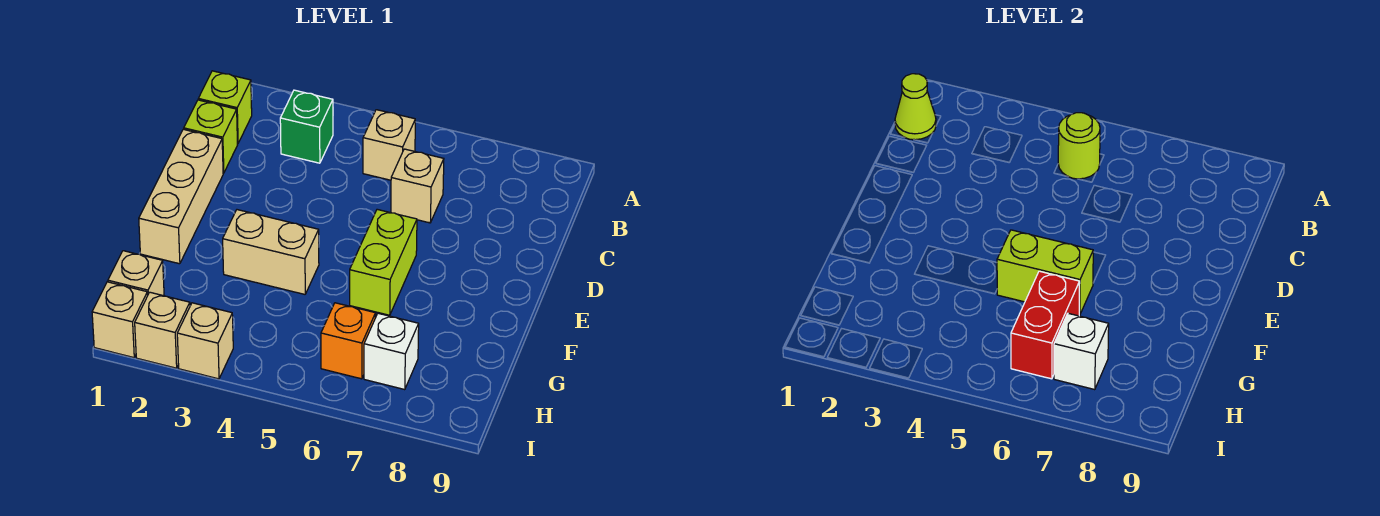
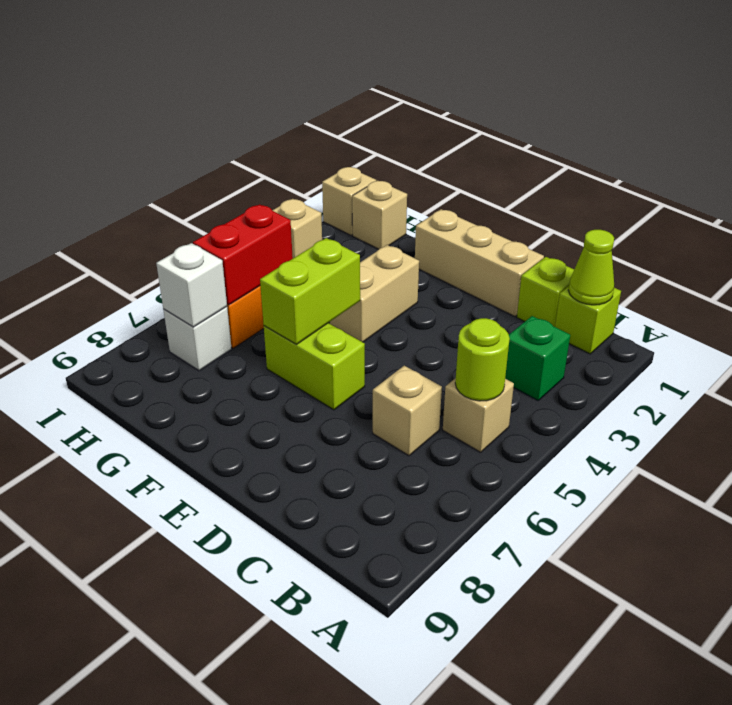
red 1x2 brick [1011,271,1080,379] -> red 1x2 brick turned to [193,204,293,305]
tan 1x1 brick [135,292,190,368] -> none

